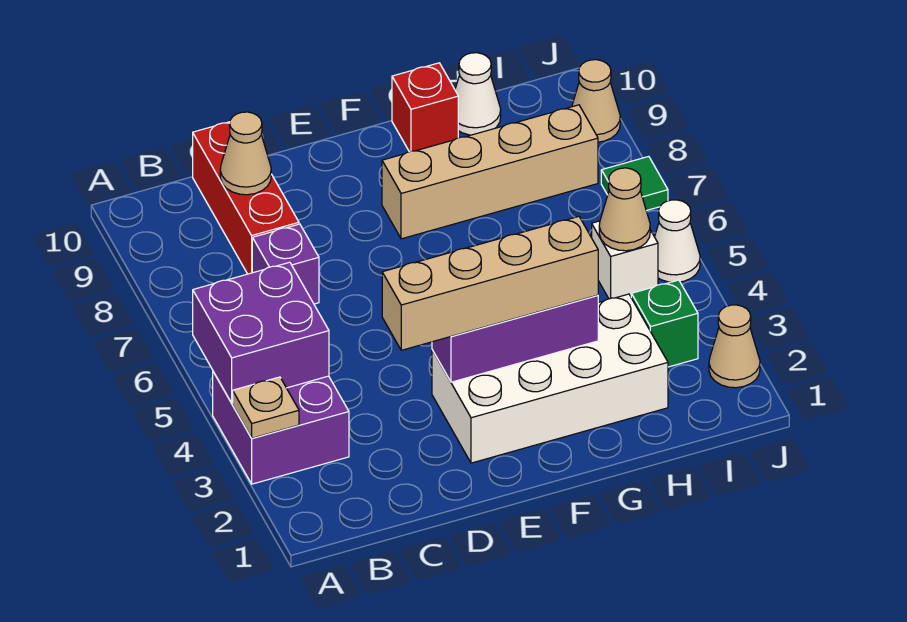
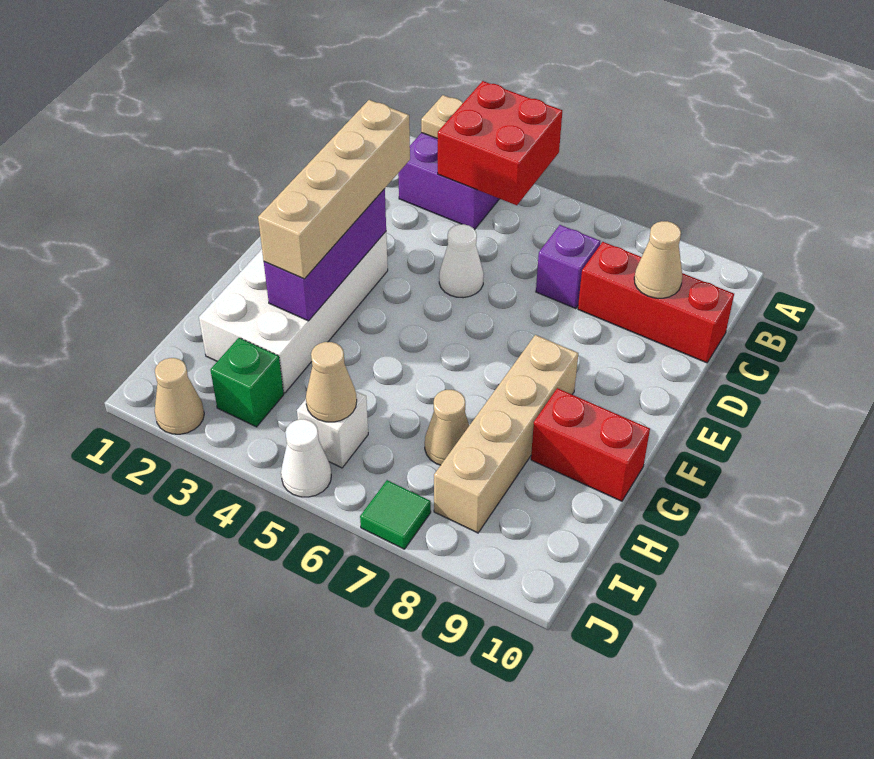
purple 2x2 brick [193,262,329,403] -> red 2x2 brick [438,81,562,205]
red 1x1 brick [392,63,458,152] -> red 1x2 brick [531,388,650,501]
white 1x1 cone [455,53,501,135] -> white 1x1 cone moved to [439,224,484,298]
tan 1x1 cone [572,60,620,142] -> tan 1x1 cone moved to [425,390,469,465]

